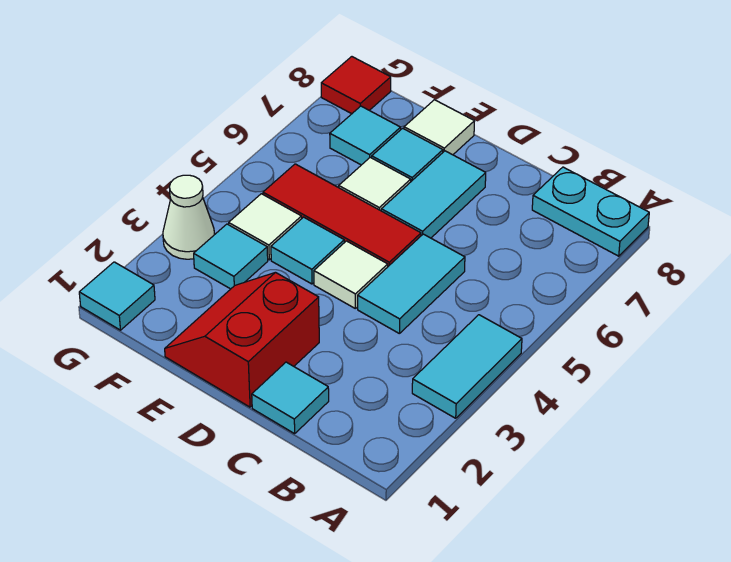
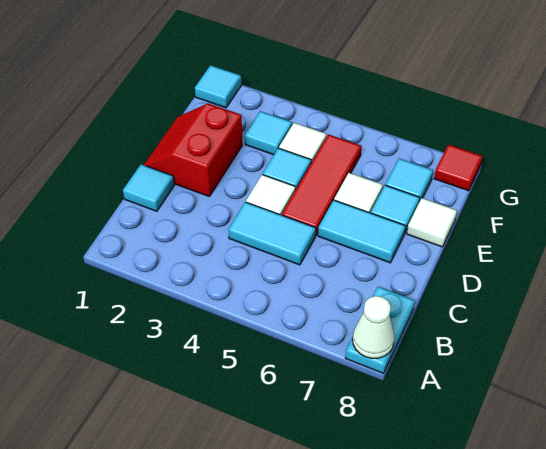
cyan 1x2 tile [412,315,522,418] -> none
red 2x2 slope [165,272,319,407] -> red 2x2 slope turned to [144,103,242,197]
white 1x1 cone [163,175,215,259] -> white 1x1 cone moved to [353,296,395,359]

